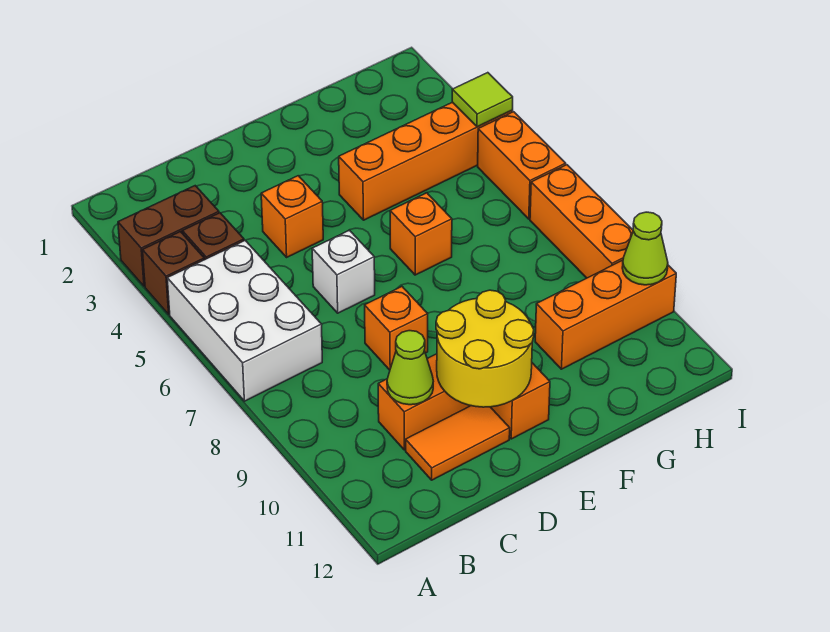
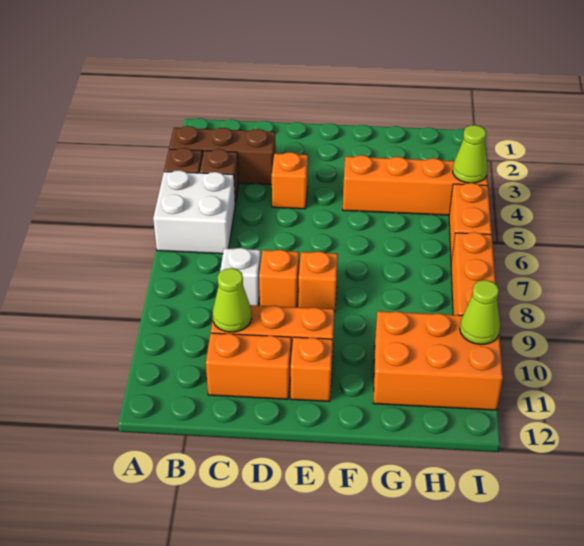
brown 1x2 brick [118,186,219,286] -> brown 1x3 brick [169,126,276,185]
white 2x3 brick [167,241,322,401] -> white 2x2 brick [153,170,235,254]
orange 1x2 tile [406,406,510,480] -> orange 1x2 brick [206,333,291,399]
white 1x1 brick [312,230,375,313] -> white 1x1 brick moved to [220,248,261,305]
yellow 2x2 round brick [436,290,534,407] -> none
orange 1x1 brick [390,193,452,275] -> orange 1x1 brick moved to [298,251,338,312]
orange 1x3 brick [535,260,676,369] -> orange 2x3 brick [373,311,503,410]
lime 1x1 tile [452,73,513,127] -> lime 1x1 cone [453,125,488,183]

